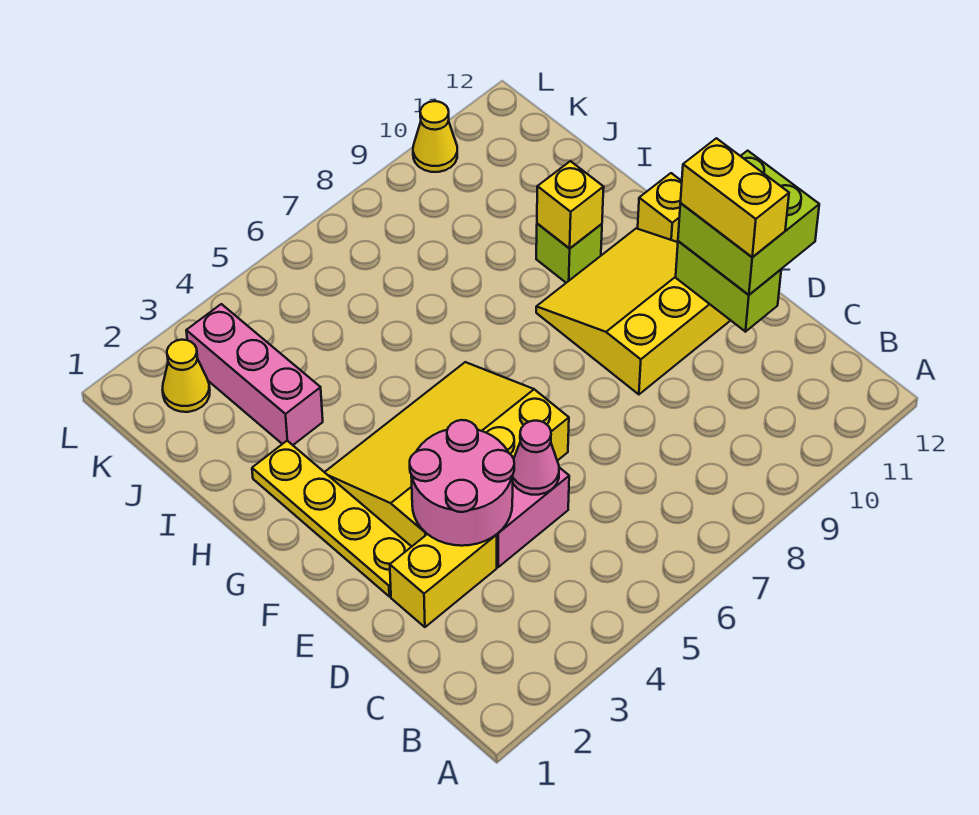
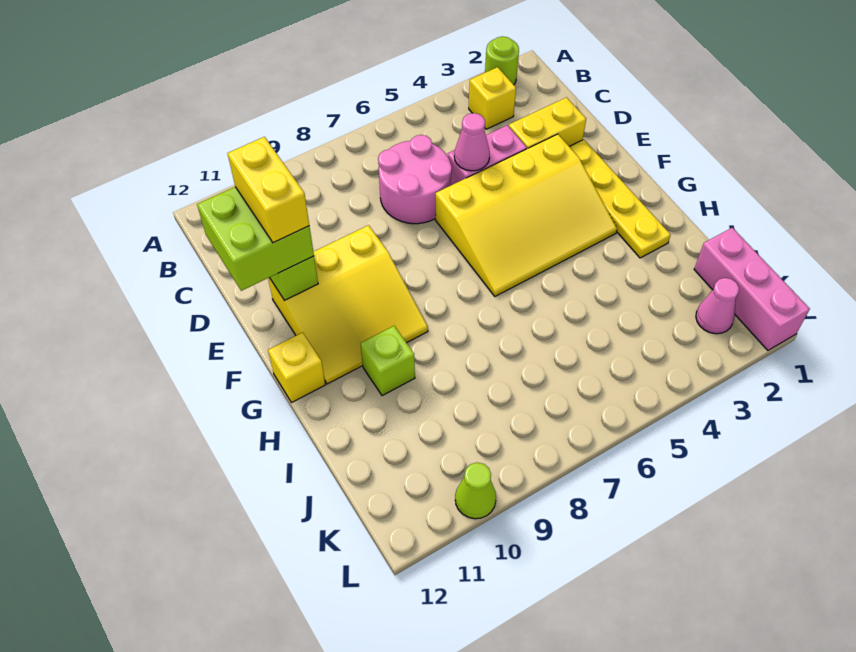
none -> lime 1x1 round brick [485,36,519,85]
pink 2x2 round brick [410,420,514,546] -> pink 2x2 round brick moved to [378,135,452,224]
yellow 1x1 brick [537,161,604,249] -> yellow 1x1 brick moved to [469,67,516,129]
pink 1x3 brick [186,304,323,445] -> pink 1x3 brick moved to [694,228,810,350]
yellow 1x1 cone [163,340,210,412] -> pink 1x1 cone [696,278,739,334]
yellow 1x1 cone [413,101,457,172] -> lime 1x1 cone [455,463,496,519]

